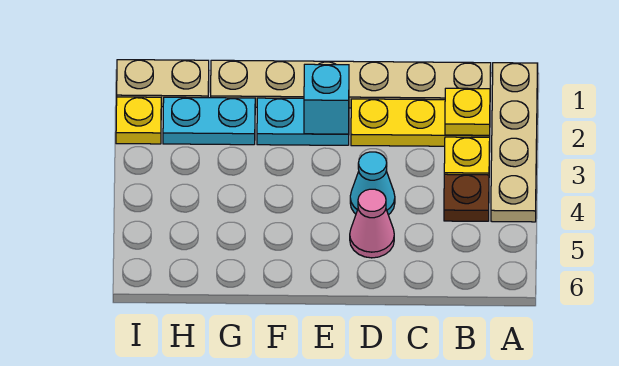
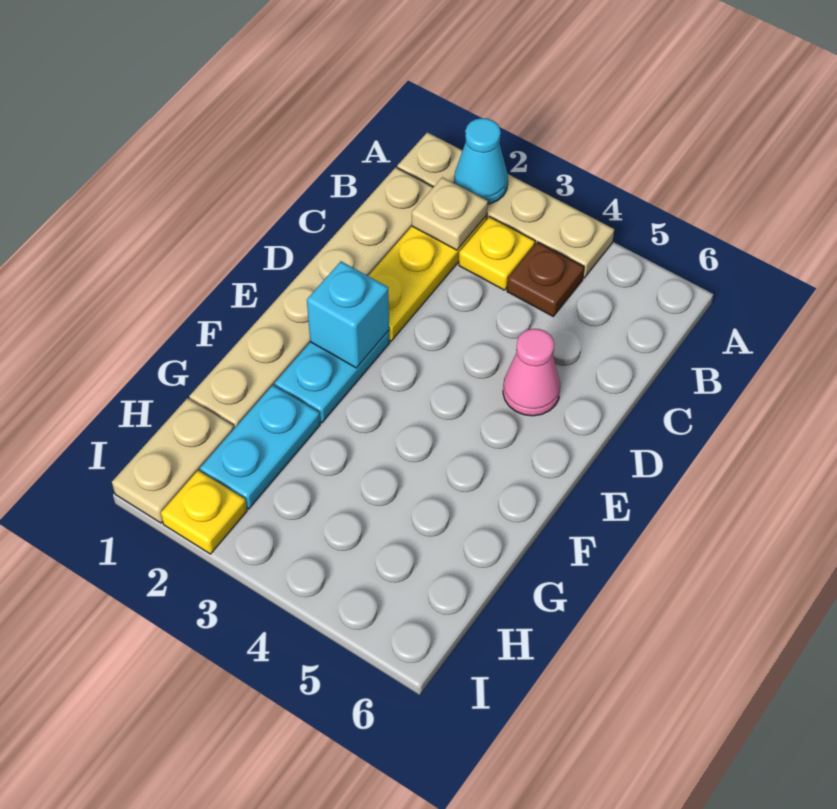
yellow 1x1 plate [445,88,490,135] -> tan 1x1 plate [412,177,488,250]
cyan 1x1 cone [350,152,395,215] -> cyan 1x1 cone moved to [454,118,508,204]

